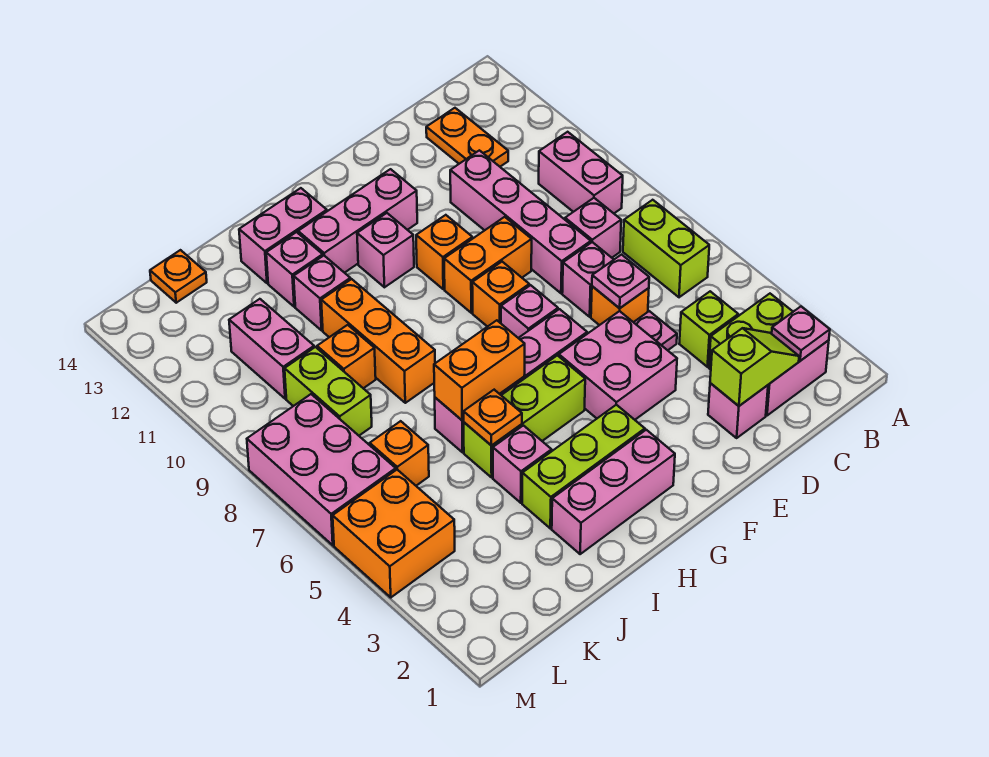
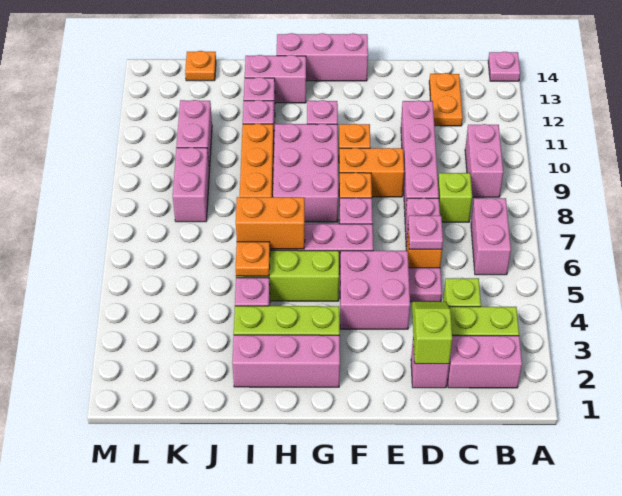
pink 1x1 plate [772,307,830,361] -> pink 1x1 plate moved to [488,52,520,81]
lime 1x2 brick [623,200,709,297] -> pink 1x2 brick [471,198,511,275]
lime 1x2 slope [710,328,799,406] -> lime 1x2 slope turned to [412,302,452,364]
pink 1x1 brick [565,198,621,258] -> lime 1x1 brick [438,173,472,222]
pink 1x3 brick [298,169,417,273] -> pink 1x3 brick moved to [277,33,368,81]
orange 1x1 brick [317,325,376,388] -> none
orange 1x1 brick [370,421,429,486] -> none
lime 1x2 brick [285,347,372,436] -> pink 1x2 brick [173,147,209,222]
orange 2x2 brick [333,470,455,597] -> none
pink 2x3 brick [247,394,396,545] -> pink 2x3 brick moved to [273,124,338,222]

